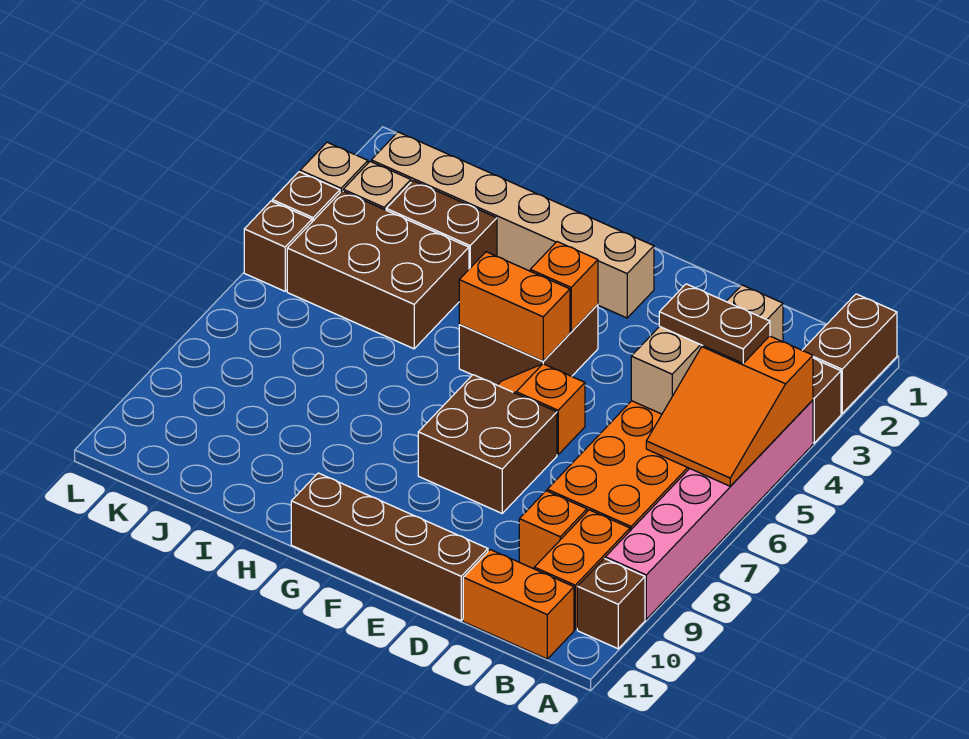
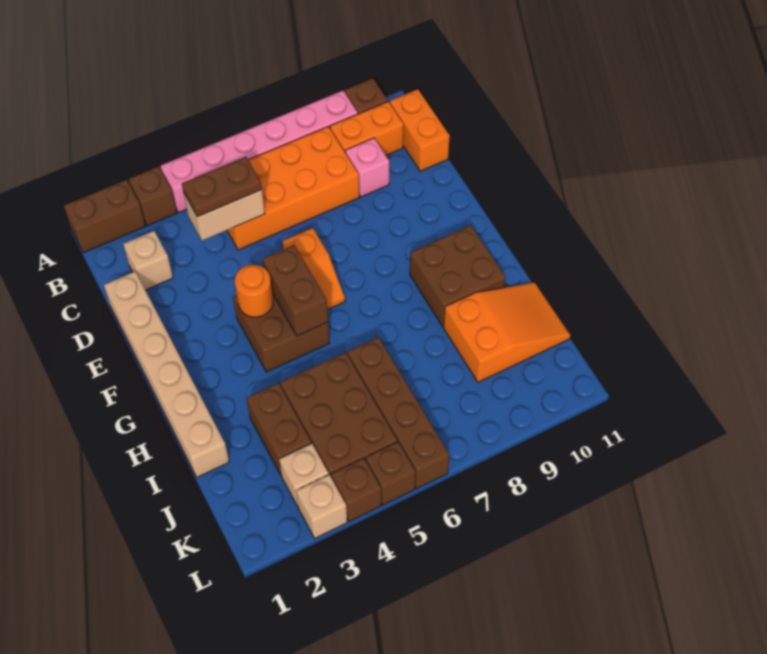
orange 2x3 slope [646,336,813,486] -> orange 2x3 slope moved to [443,282,570,382]
brown 1x2 plate [659,284,770,363] -> brown 1x2 plate turned to [182,157,262,217]
orange 1x1 brick [519,491,587,569] -> pink 1x1 brick [345,138,389,197]
brown 1x4 brick [291,473,488,621] -> brown 1x4 brick moved to [347,337,450,489]
brown 2x2 brick [418,375,557,513] -> brown 2x2 brick moved to [410,225,506,326]
tan 1x6 brick [371,132,654,318] -> tan 1x6 brick moved to [104,272,229,477]
orange 1x1 brick [530,242,598,332] -> orange 1x1 round brick [235,265,273,317]
orange 1x2 brick [459,252,570,361] -> brown 1x2 brick [263,245,328,336]

